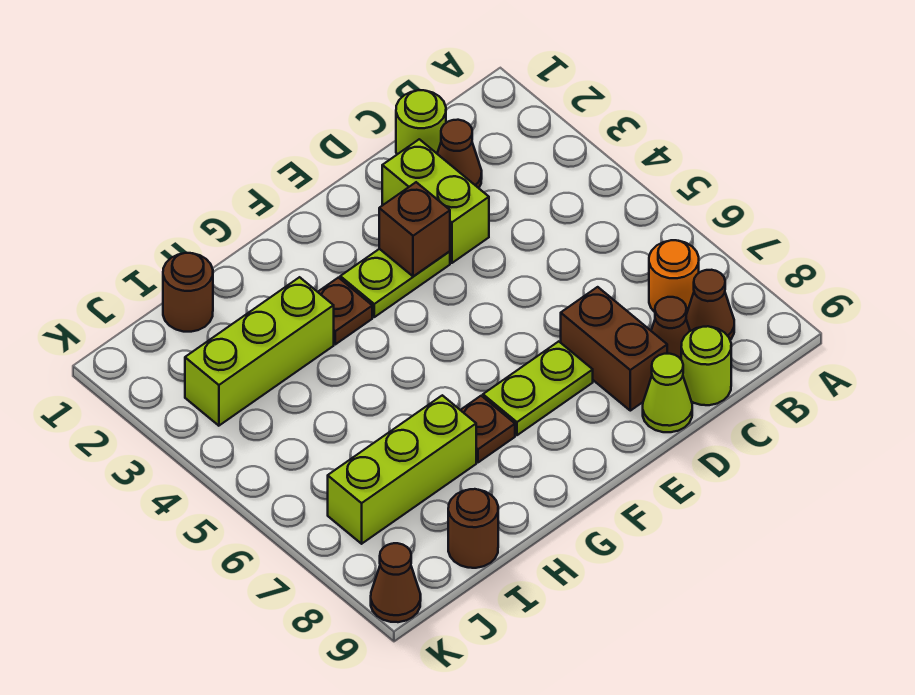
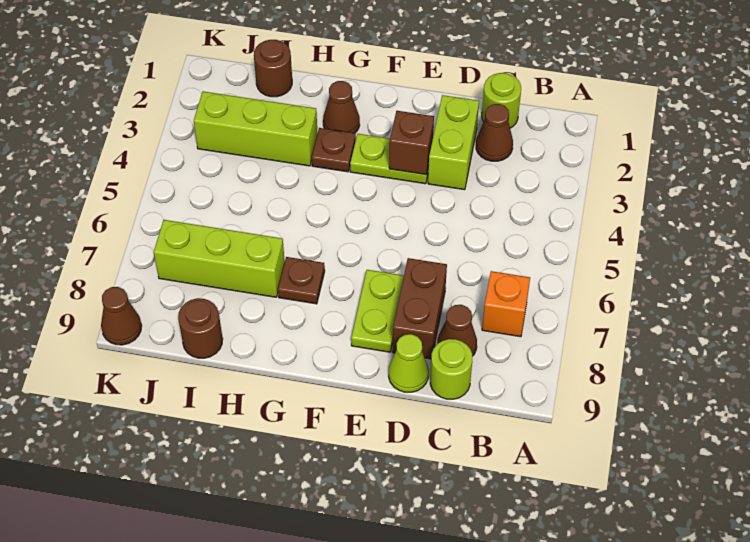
orange 1x1 round brick [649,240,699,314] -> orange 1x1 brick [482,271,530,337]
brown 1x1 cone [686,270,734,340] -> brown 1x1 cone moved to [323,81,360,133]
lime 1x2 plate [483,341,593,435] -> lime 1x2 plate turned to [351,270,404,352]

